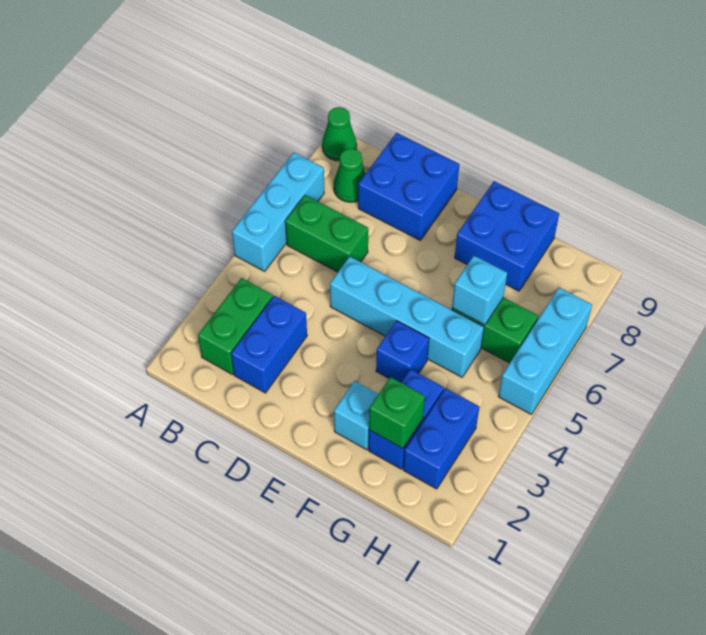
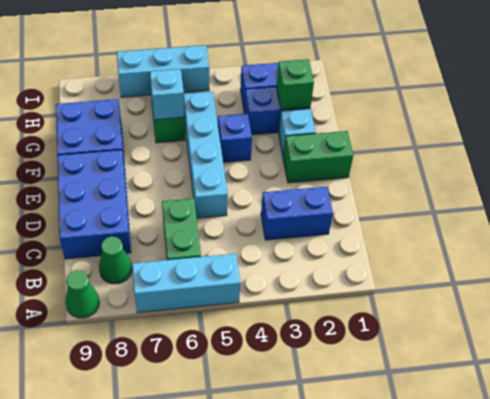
green 1x2 brick [198,278,273,375] -> green 1x2 brick moved to [283,131,353,183]
blue 2x2 brick [358,133,459,240] -> blue 2x3 brick [57,150,131,259]

